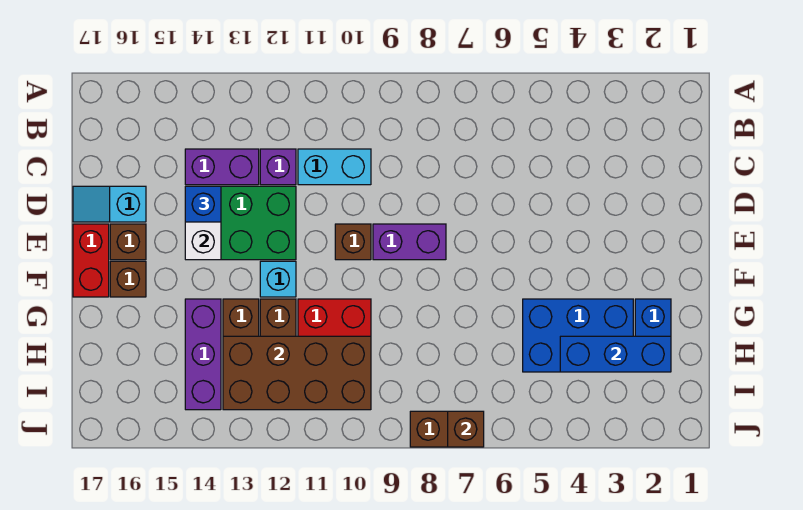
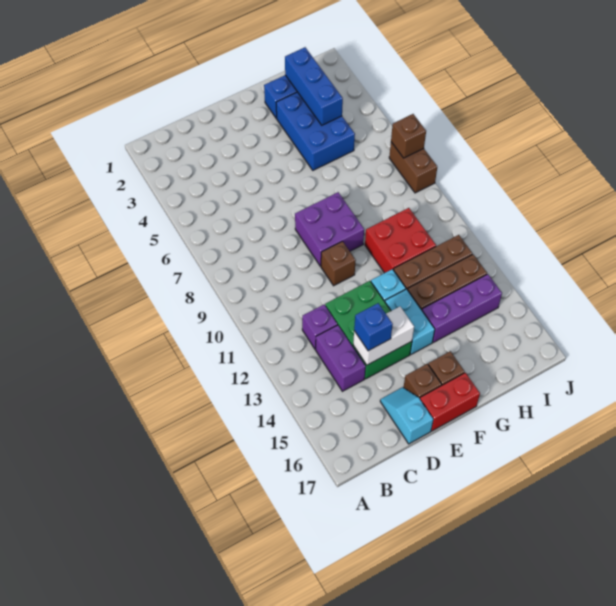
cyan 1x2 brick [298,149,371,185] -> cyan 1x2 brick moved to [385,289,435,354]
cyan 1x2 slope [73,186,146,222] -> cyan 1x2 slope turned to [380,387,433,444]
purple 1x2 brick [373,224,446,260] -> purple 2x2 brick [295,192,364,266]
brown 2x4 brick [223,336,371,410] -> none

